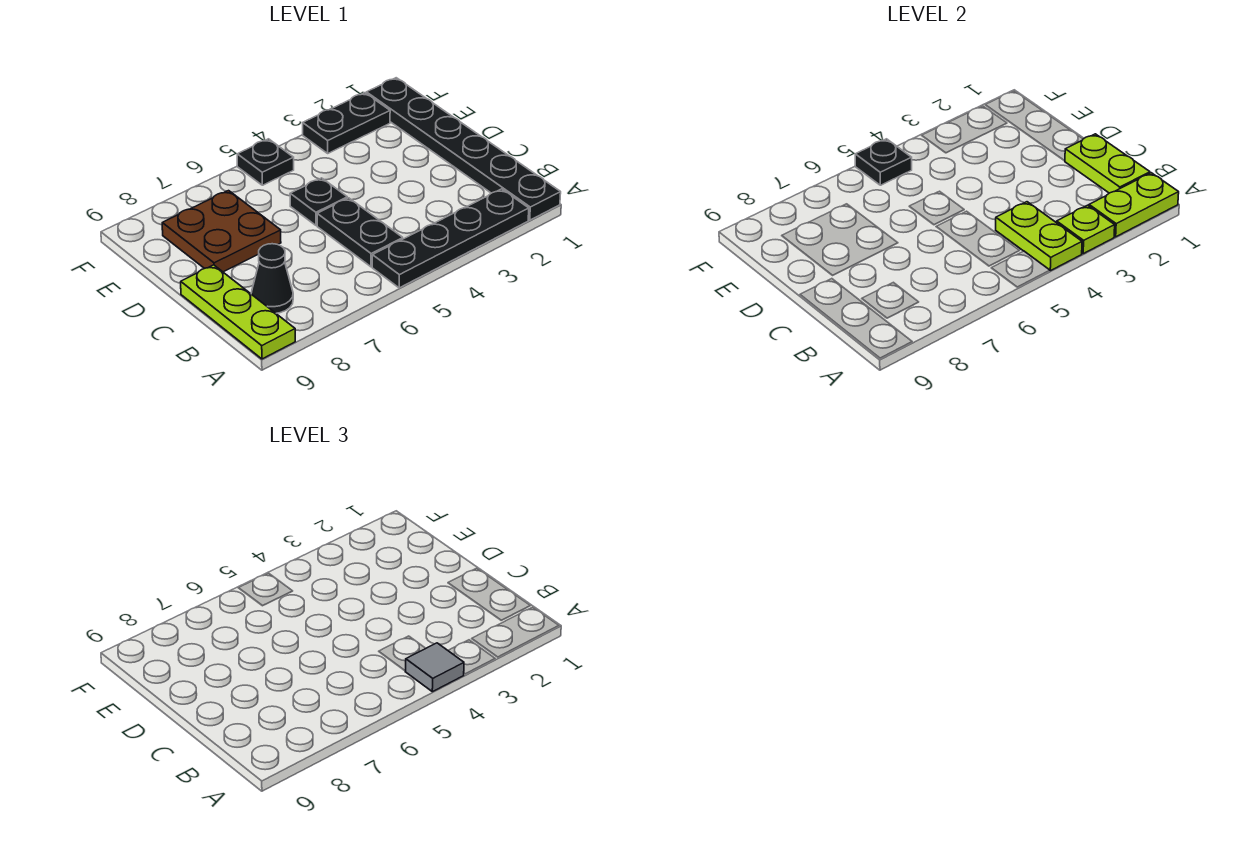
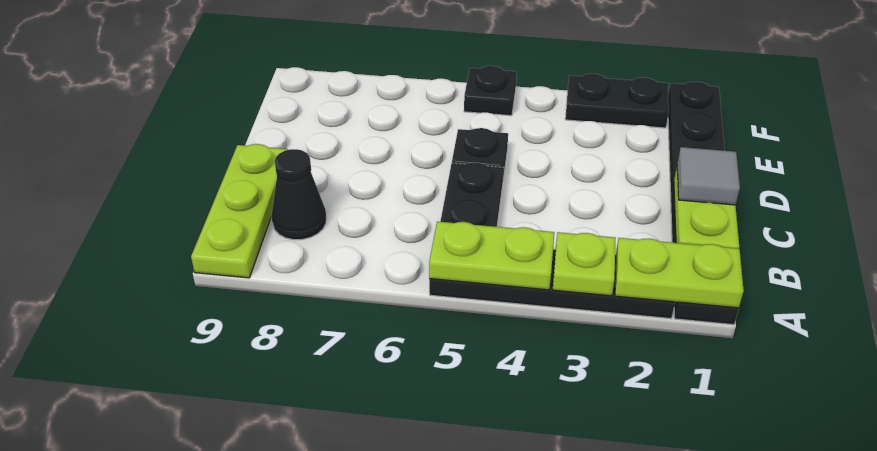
lime 1x2 plate [996,202,1082,271] -> lime 1x2 plate turned to [429,222,554,290]
grey 1x1 tile [406,643,464,692] -> grey 1x1 tile moved to [677,147,740,205]
brown 2x2 plate [162,191,281,272] -> none
black 1x1 plate [855,139,912,185] -> none

